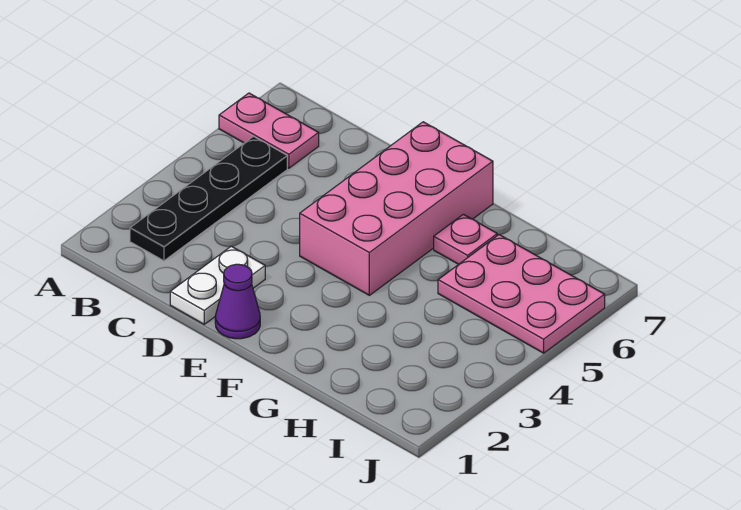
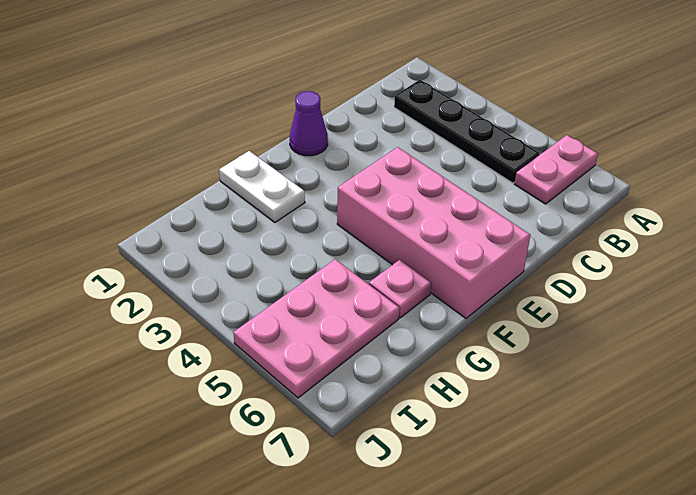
white 1x2 plate [170,246,265,324] -> white 1x2 plate moved to [219,151,305,222]

